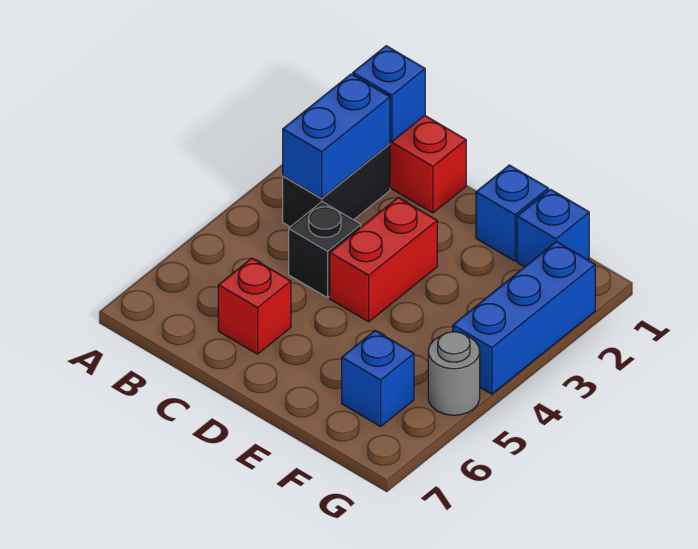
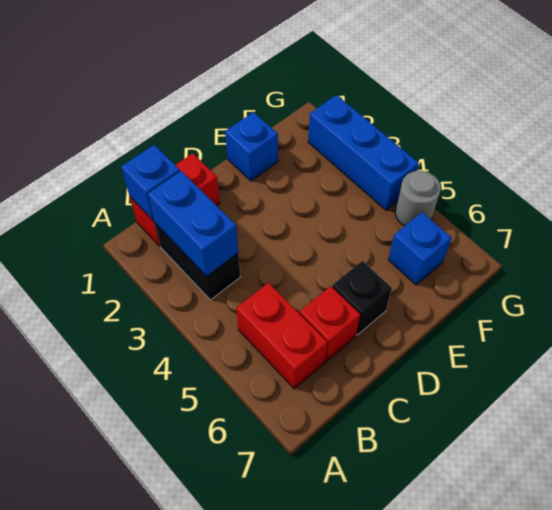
black 1x1 brick [289,202,361,298] -> black 1x1 brick moved to [332,261,392,335]
red 1x2 brick [330,198,437,322] -> red 1x2 brick moved to [236,283,328,389]
blue 1x1 brick [517,189,589,267] -> none

